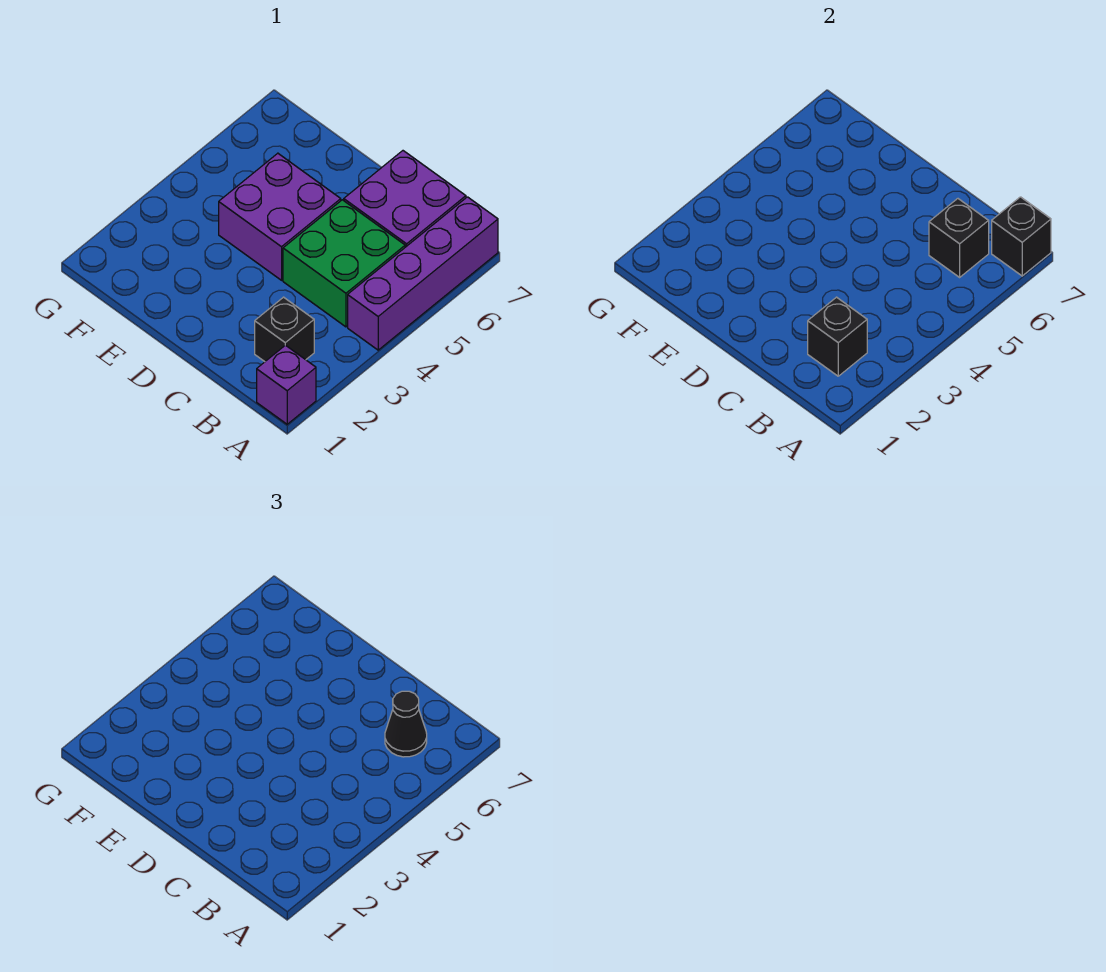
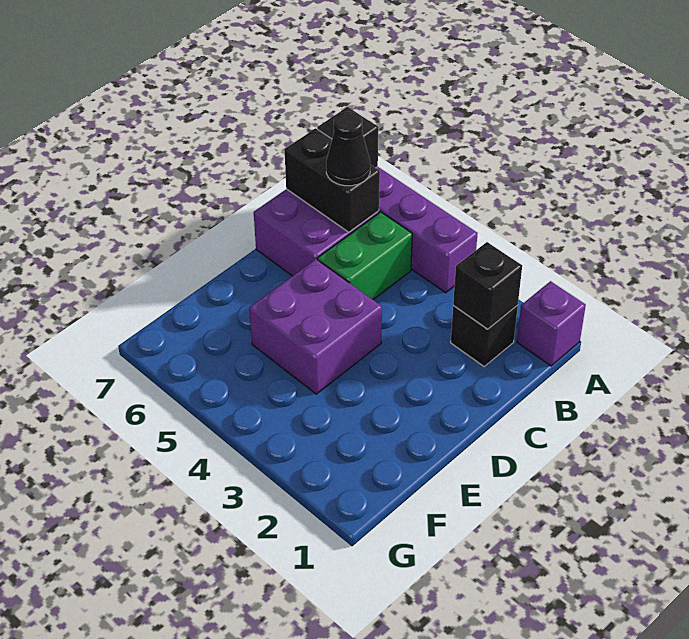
green 2x2 brick [283,200,405,327] -> green 1x2 brick [318,212,412,299]
black 1x1 brick [929,199,989,277] -> black 1x2 brick [284,128,380,232]

